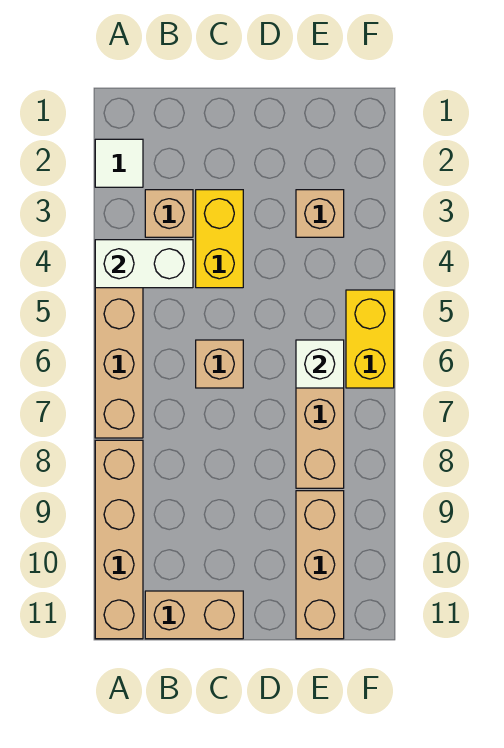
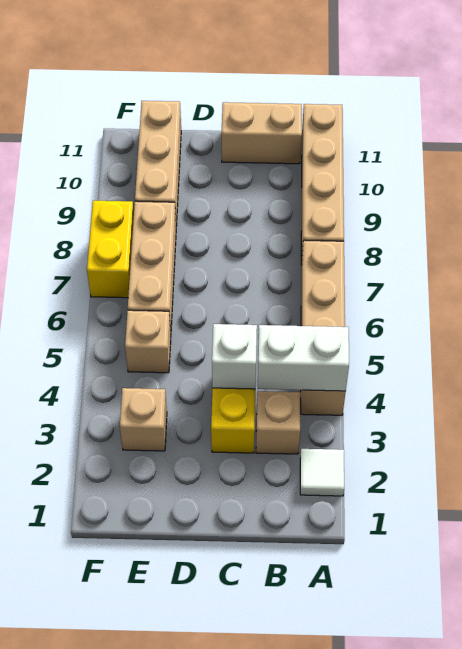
tan 1x1 brick [196,340,243,388] -> tan 1x1 brick moved to [125,310,171,373]
white 1x1 brick [296,340,344,388] -> white 1x1 brick moved to [212,324,257,389]
yellow 1x2 brick [346,290,394,388] -> yellow 1x2 brick moved to [87,201,134,298]

